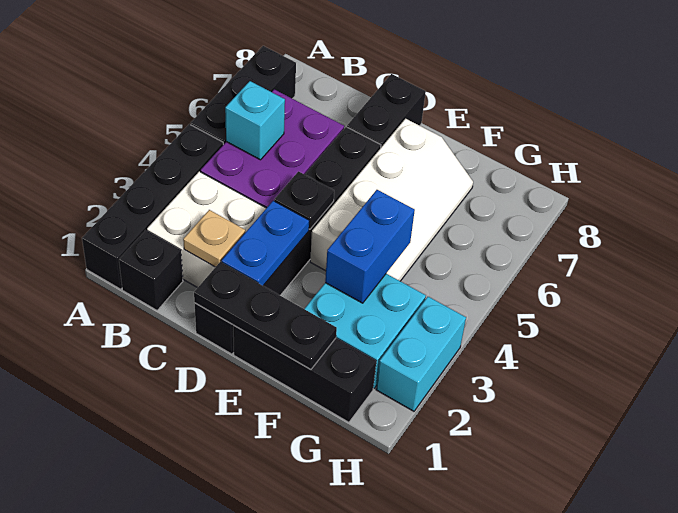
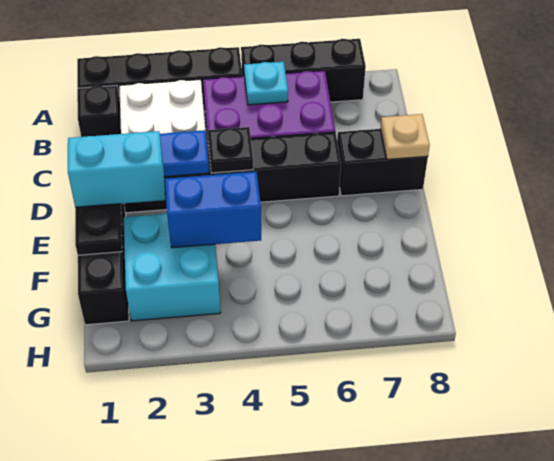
cyan 1x1 brick [225,81,285,160] -> cyan 1x1 plate [244,62,288,105]
tan 1x1 plate [183,210,245,267] -> tan 1x1 plate moved to [380,114,430,159]
white 2x4 slope [310,119,473,281] -> none
cyan 1x2 brick [376,297,466,411] -> cyan 1x2 brick moved to [68,131,165,207]

